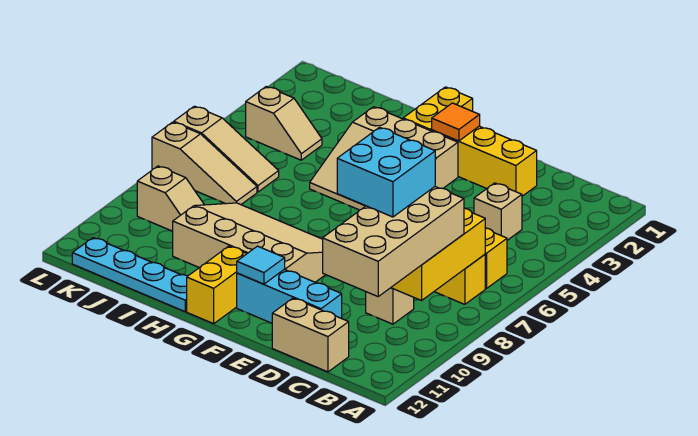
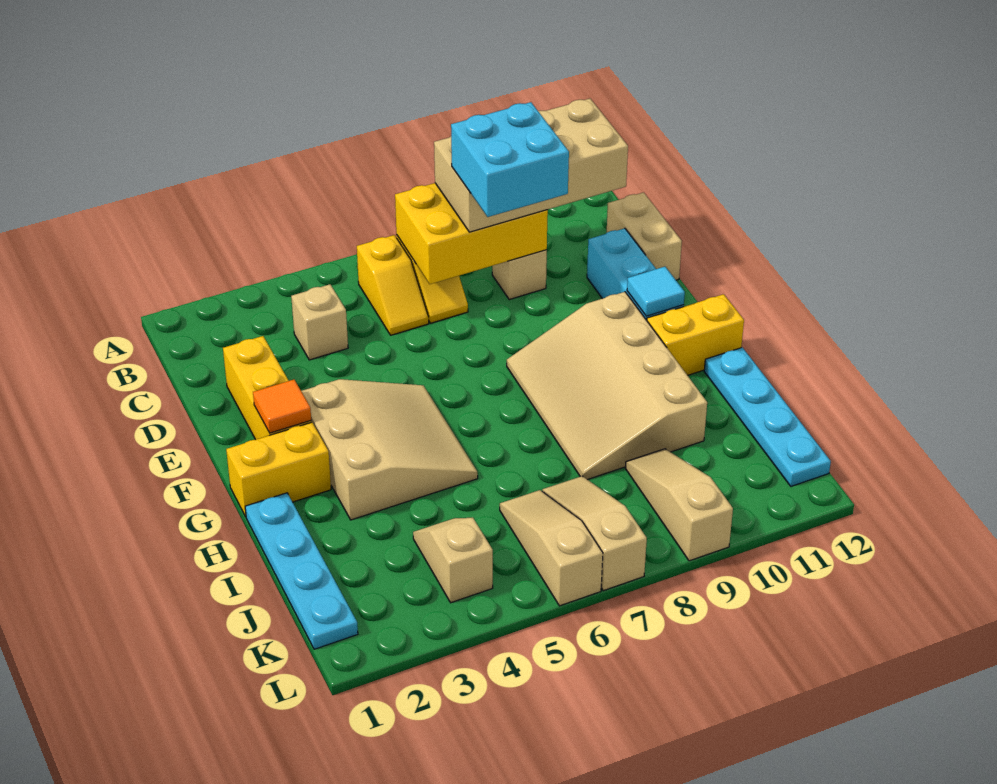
none -> cyan 1x4 plate [245,493,358,649]
tan 1x2 slope [137,166,204,231] -> tan 1x3 slope [625,449,733,561]

